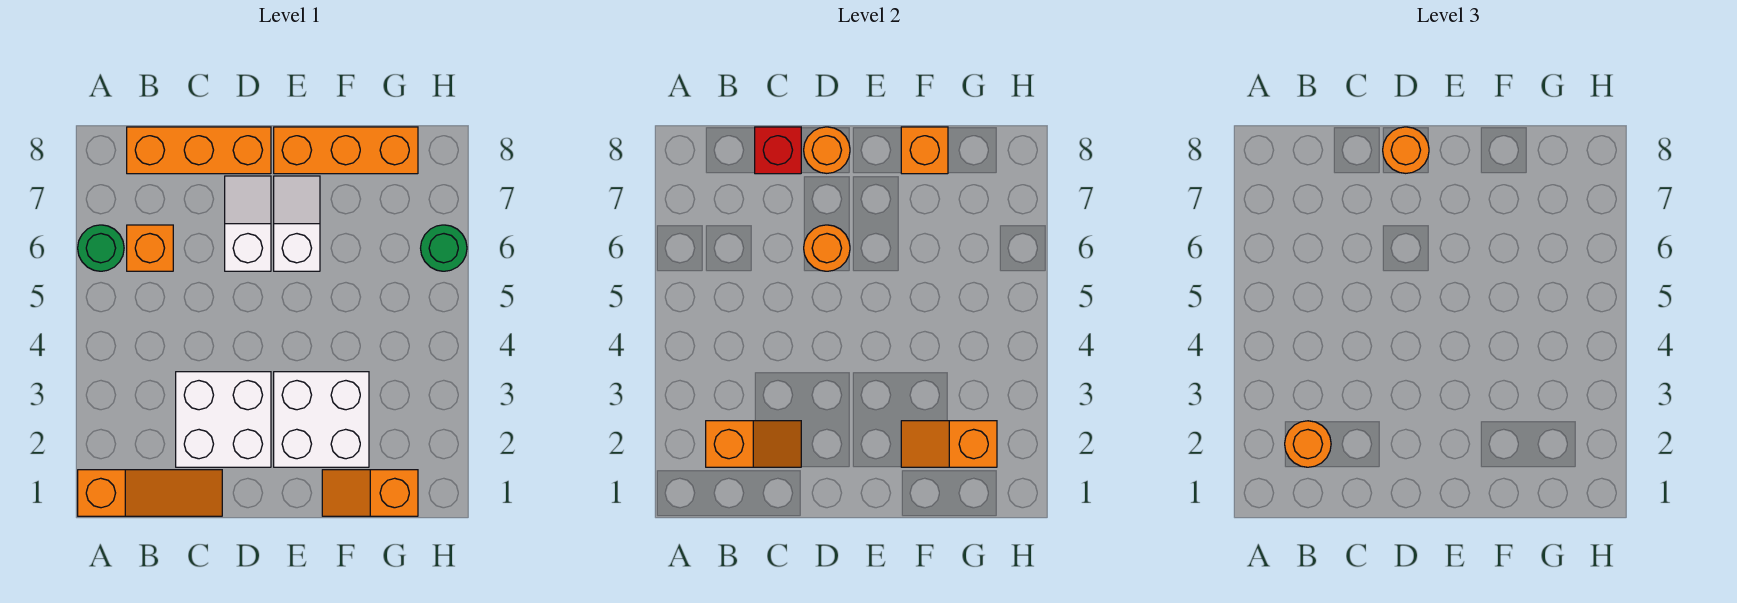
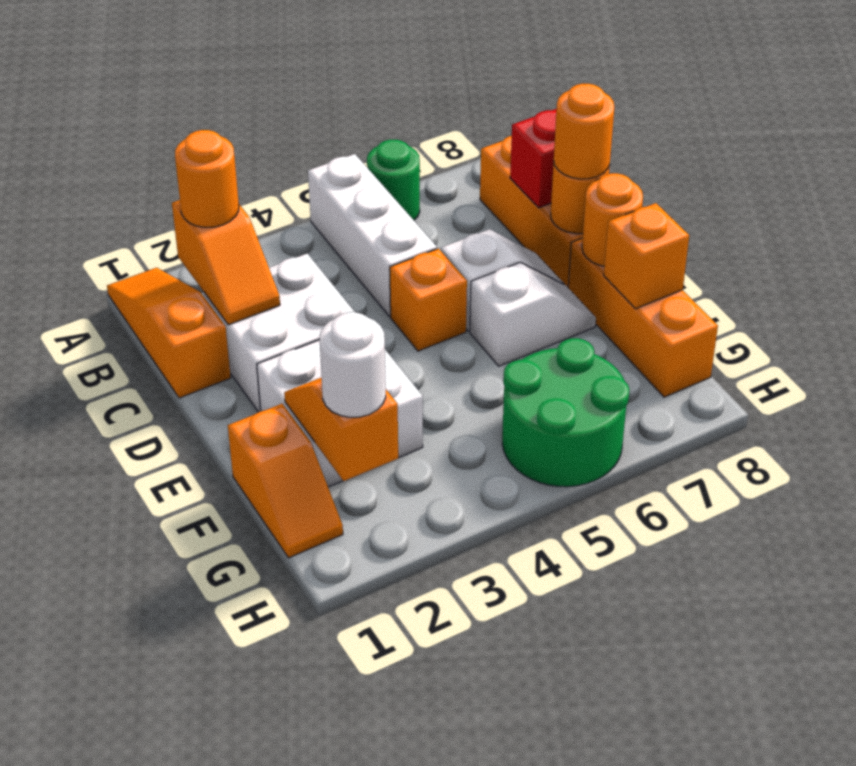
orange 1x3 slope [78,470,222,516] -> orange 1x3 slope turned to [107,268,231,398]
none -> white 1x3 brick [308,154,437,317]
orange 1x1 brick [127,225,173,271] -> orange 1x1 brick moved to [390,249,467,351]
orange 1x1 round brick [804,225,850,271] -> orange 1x1 round brick moved to [582,173,643,266]
orange 1x2 slope [322,470,418,516] -> orange 1x2 slope turned to [228,404,343,558]
none -> white 1x1 round brick [320,312,386,417]
green 1x1 round brick [421,225,467,271] -> green 2x2 round brick [502,338,630,487]

